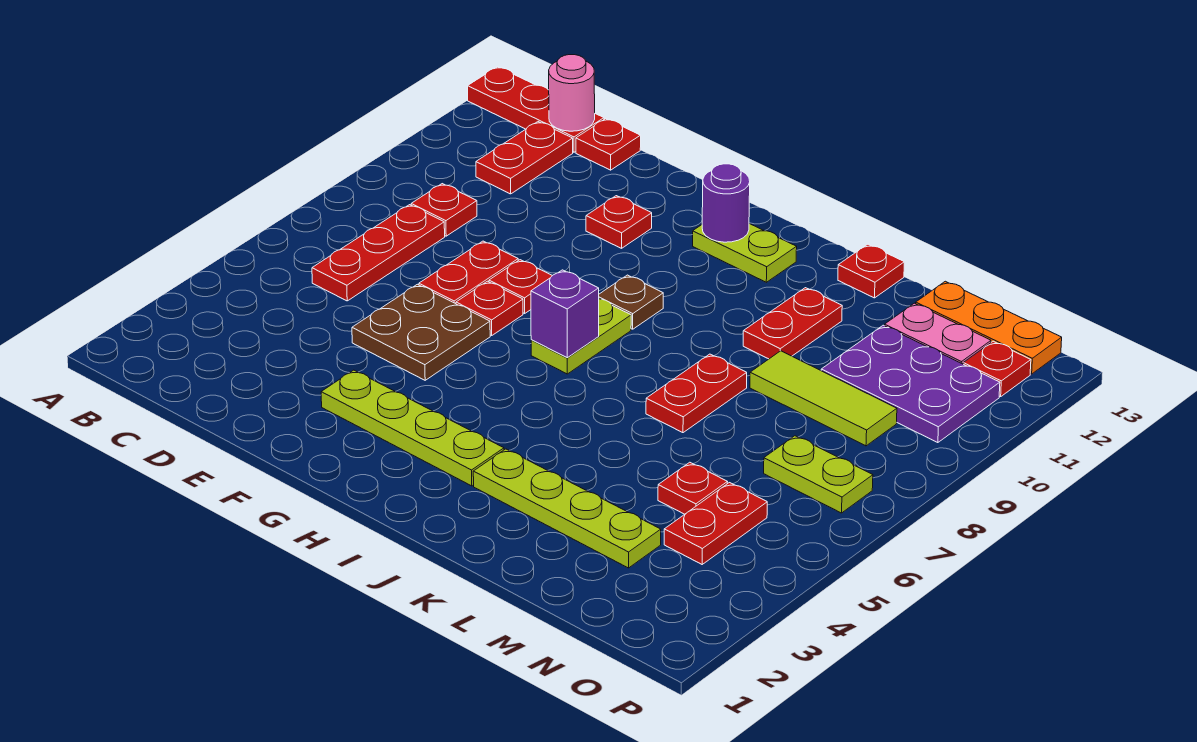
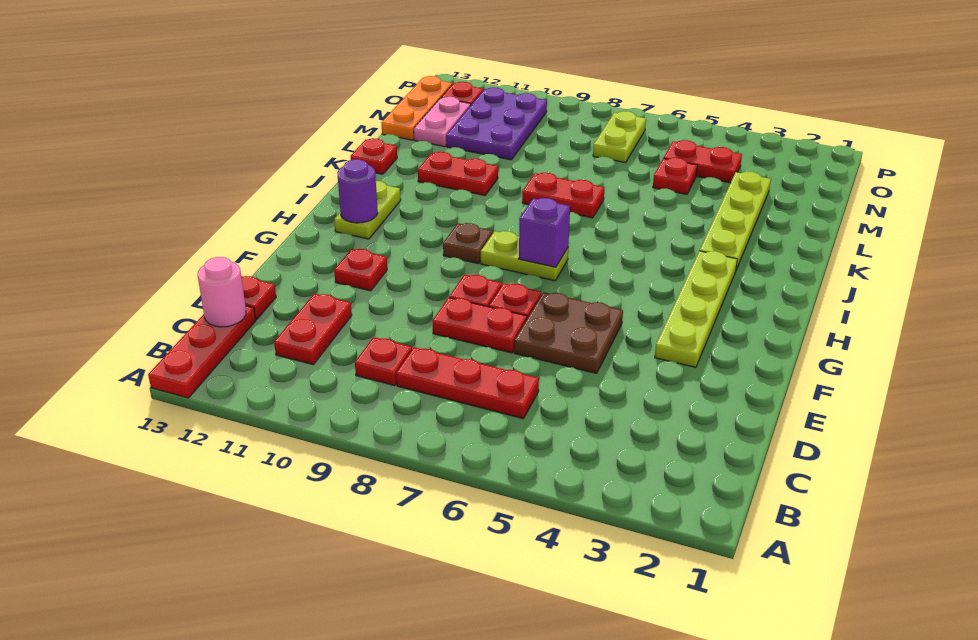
red 1x2 plate [476,122,573,194] -> red 1x2 plate turned to [274,294,352,364]
lime 1x3 tile [750,351,897,446] -> none

